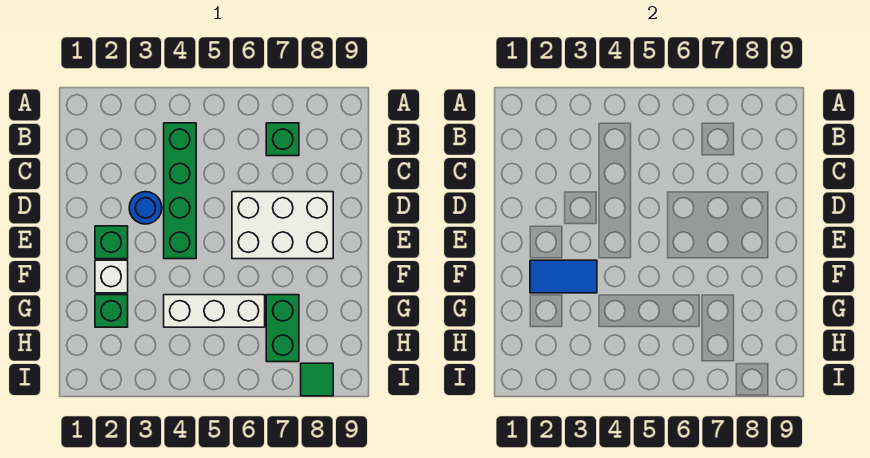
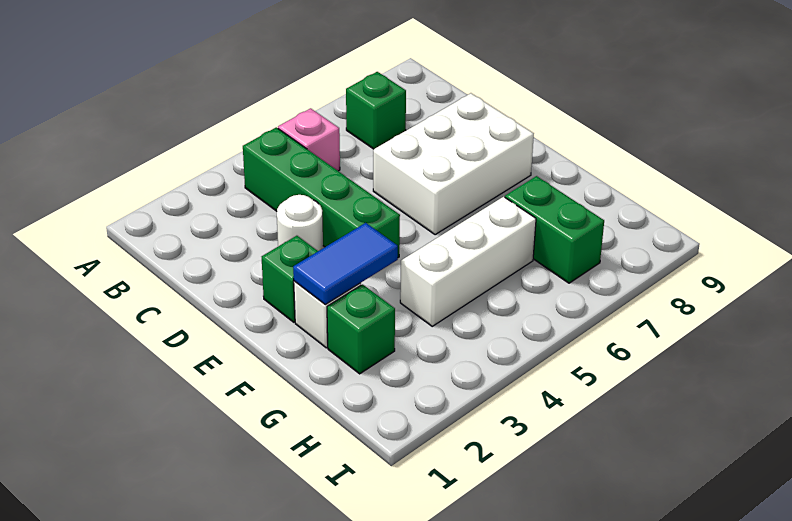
none -> pink 1x1 brick [278,108,340,171]
blue 1x1 round brick [129,192,162,224] -> white 1x1 round brick [277,195,323,251]
green 1x1 tile [301,363,333,396] -> none

